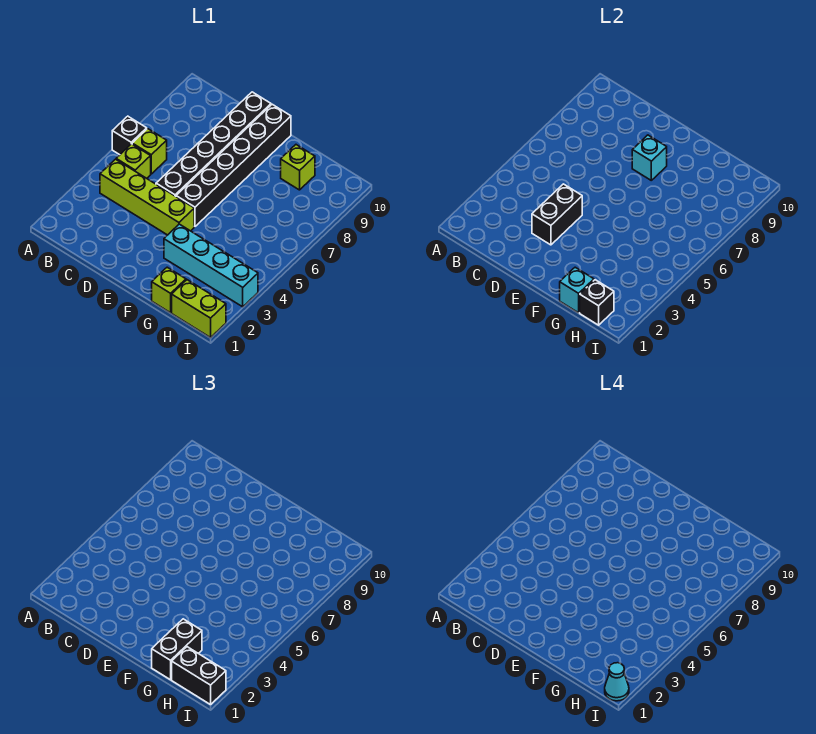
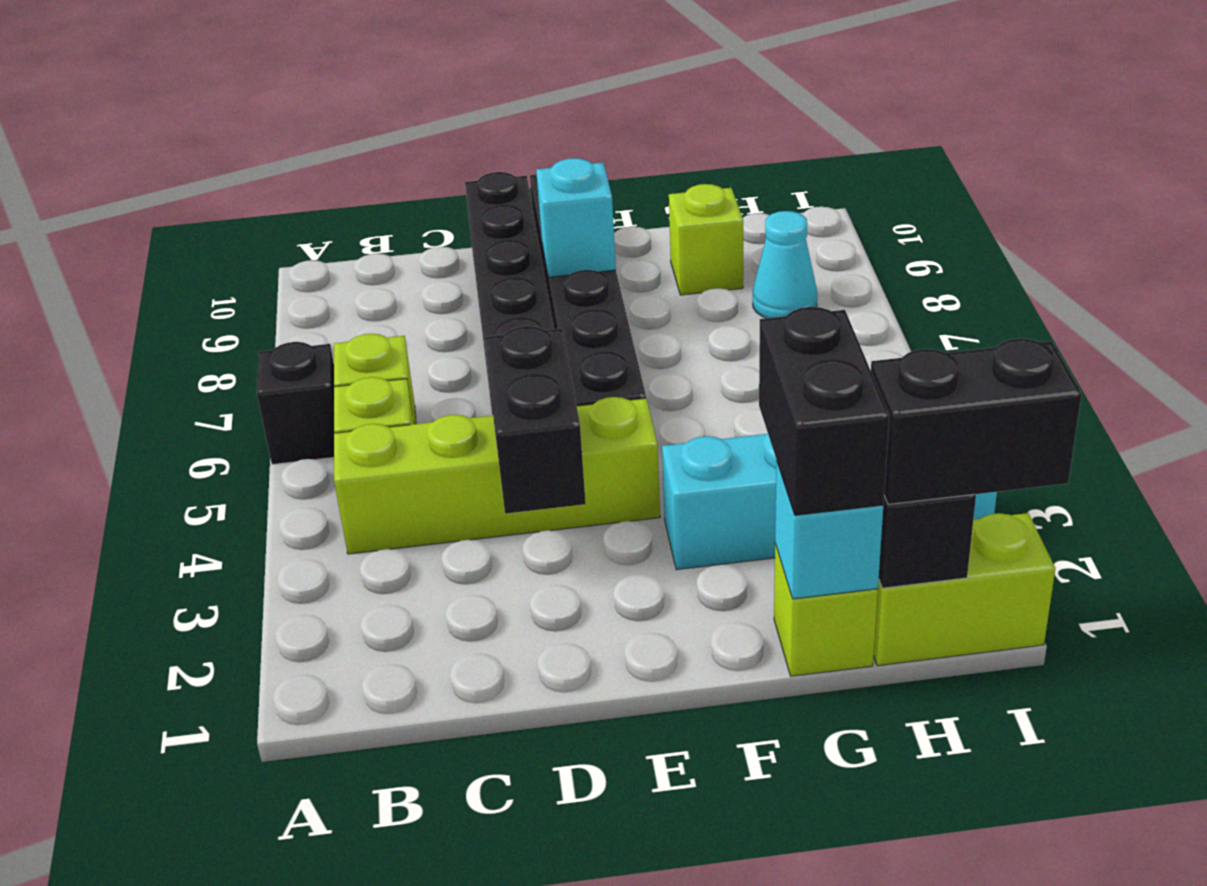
cyan 1x1 cone [605,663,629,701] -> cyan 1x1 cone moved to [753,211,817,318]

